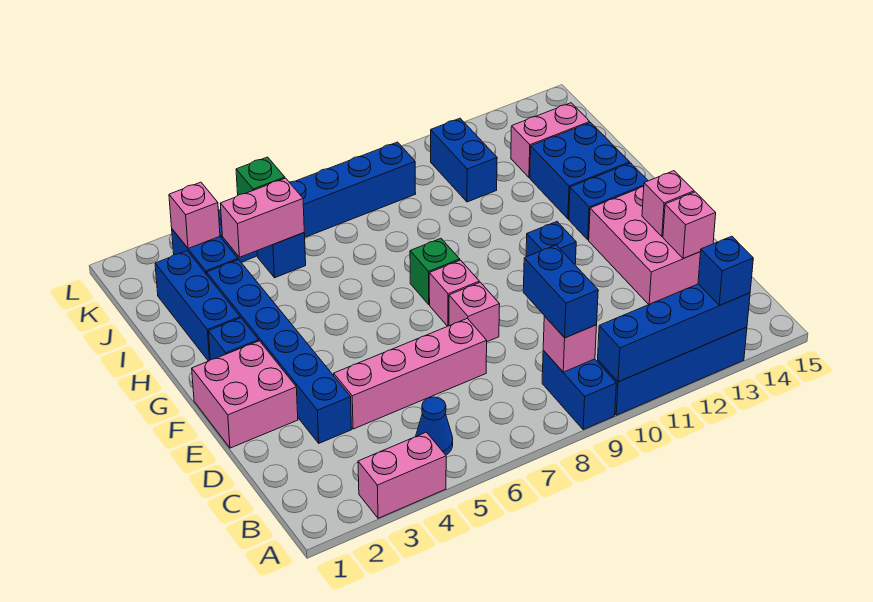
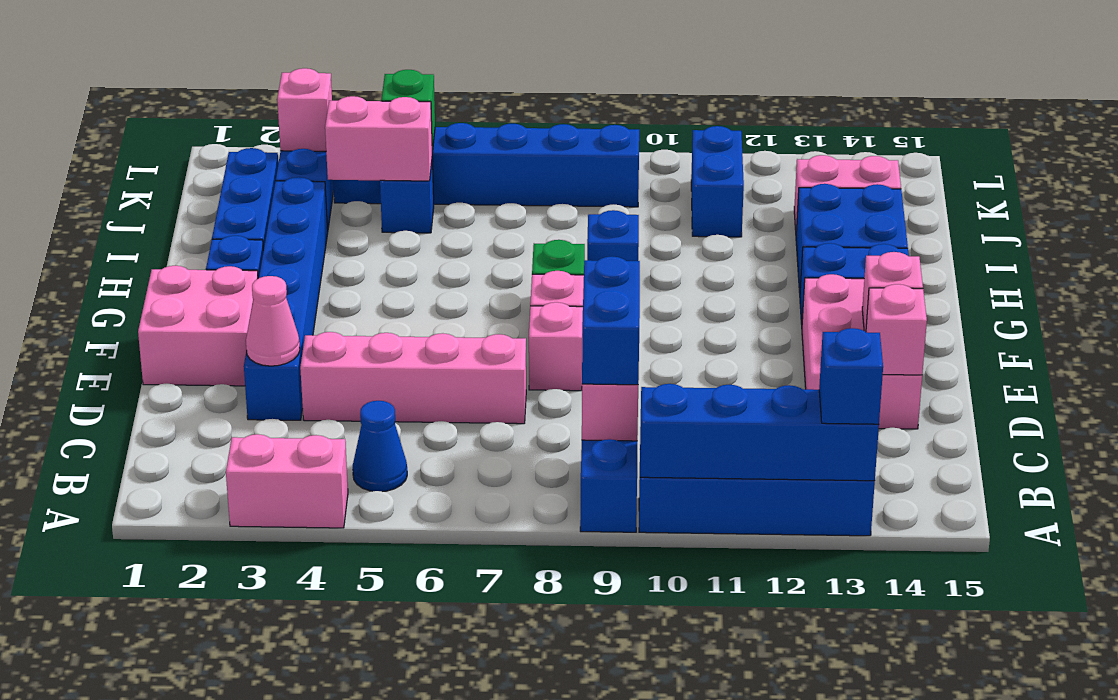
none -> pink 1x1 cone [246,276,300,366]
blue 1x1 brick [526,222,576,264] -> blue 1x1 brick moved to [587,210,639,261]

